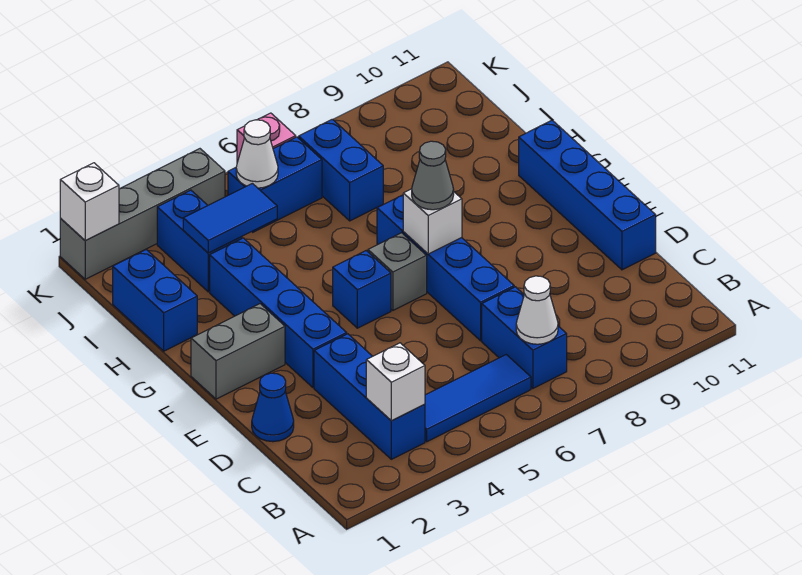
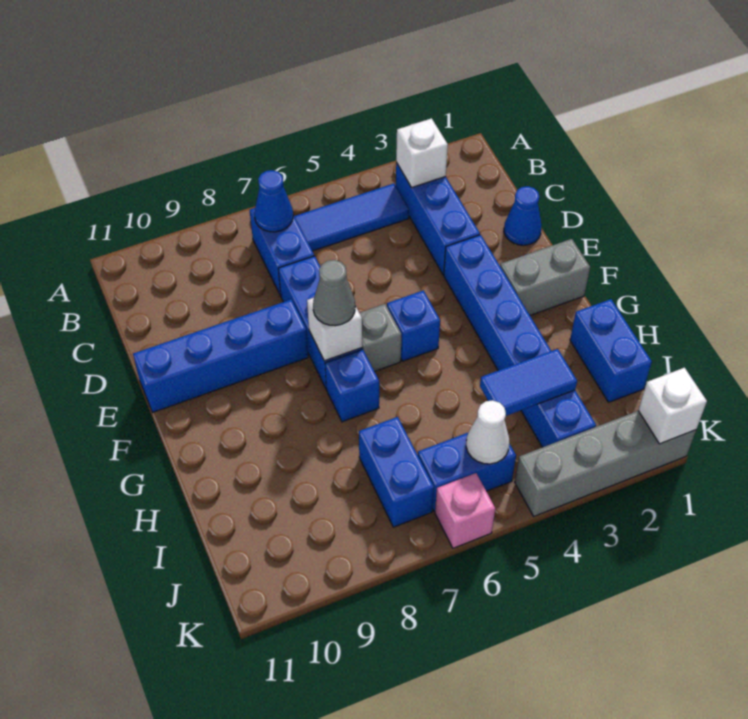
white 1x1 cone [516,276,558,344] -> blue 1x1 cone [254,170,293,232]
blue 1x4 brick [519,120,656,270] -> blue 1x4 brick turned to [133,300,308,412]

